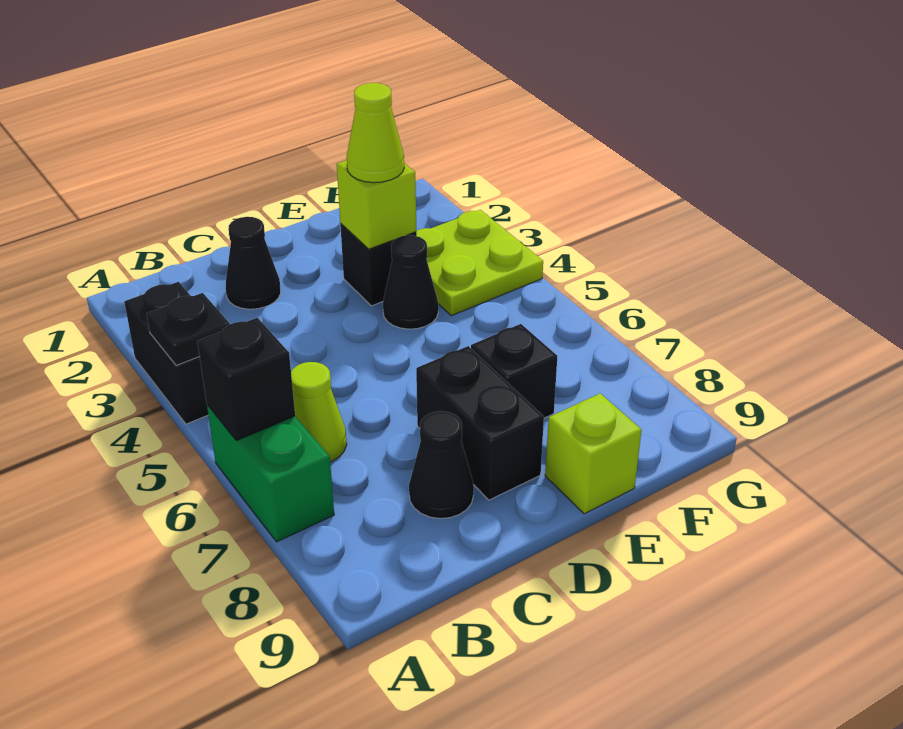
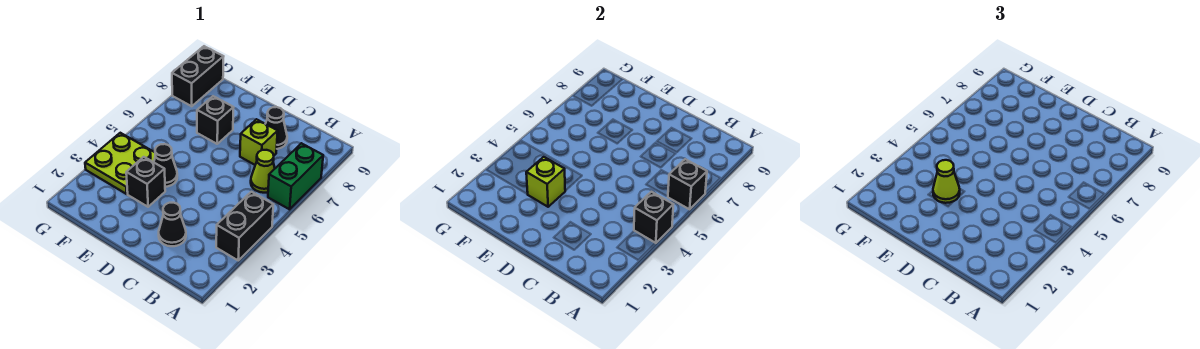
black 1x1 plate [147,293,230,365] -> black 1x1 brick [634,192,673,243]
black 1x2 brick [416,346,544,500] -> black 1x2 brick moved to [172,46,224,106]
lime 1x1 brick [545,393,642,514] -> lime 1x1 brick moved to [240,119,278,165]

